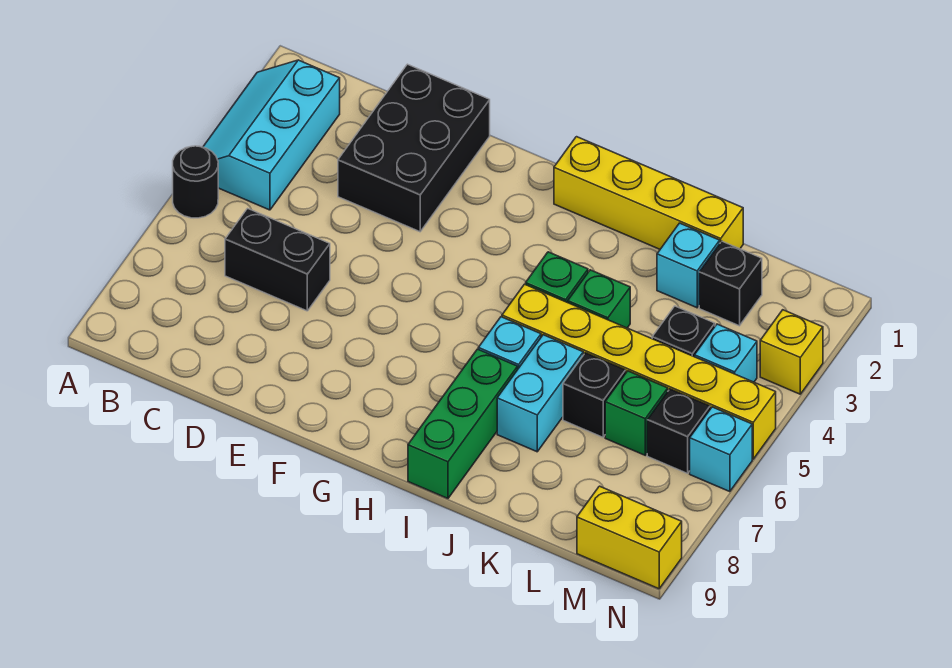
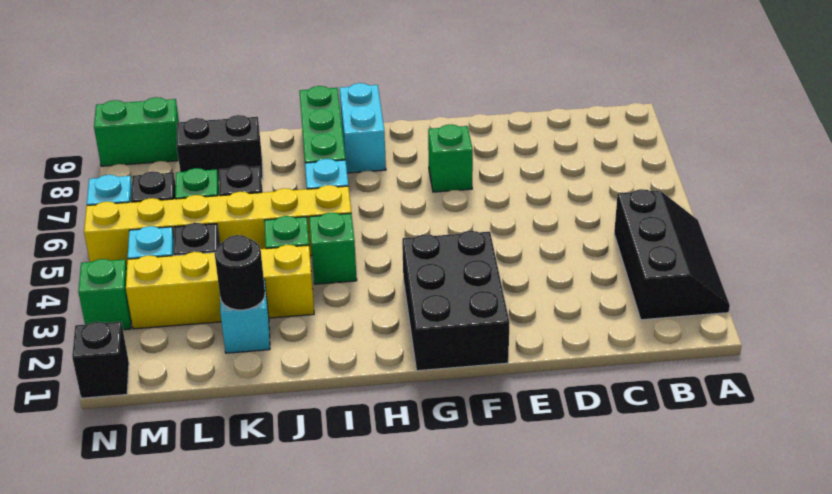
cyan 2x3 slope [203,60,340,210] -> black 2x3 slope [614,189,730,320]
black 1x1 round brick [173,146,218,218] -> black 1x1 round brick moved to [215,235,265,310]
black 1x2 brick [225,208,330,311] -> black 1x2 brick moved to [177,115,263,182]
black 2x3 brick [338,64,490,232] -> black 2x3 brick moved to [402,231,510,371]
none -> green 1x1 brick [428,124,473,192]
yellow 1x4 brick [554,137,743,249] -> yellow 1x4 brick moved to [126,245,314,329]
cyan 1x2 brick [497,335,583,452] -> cyan 1x2 brick moved to [340,83,386,173]
black 1x1 brick [699,241,762,326] -> black 1x1 brick moved to [72,322,129,398]
yellow 1x2 brick [577,486,682,589] -> green 1x2 brick [94,97,179,166]
yellow 1x1 brick [760,310,823,394] -> green 1x1 brick [78,259,131,330]

